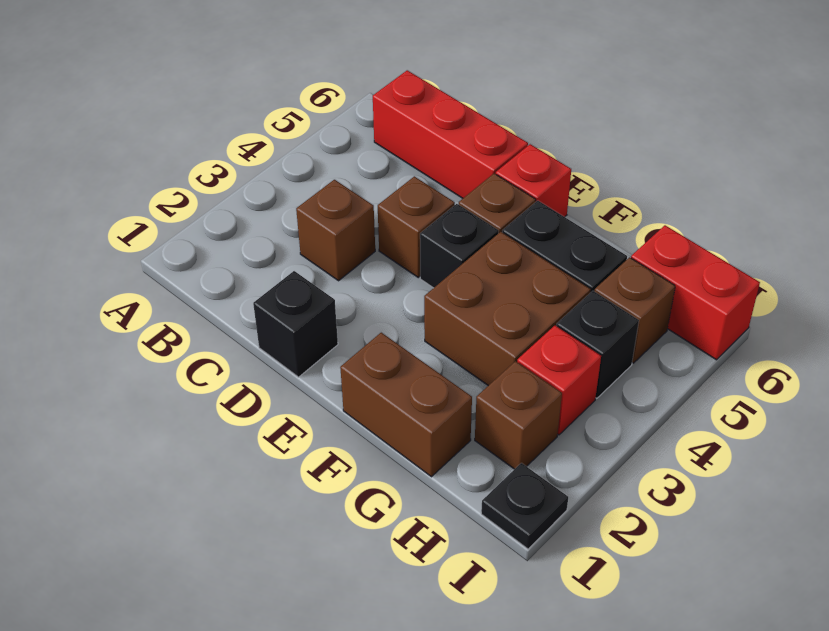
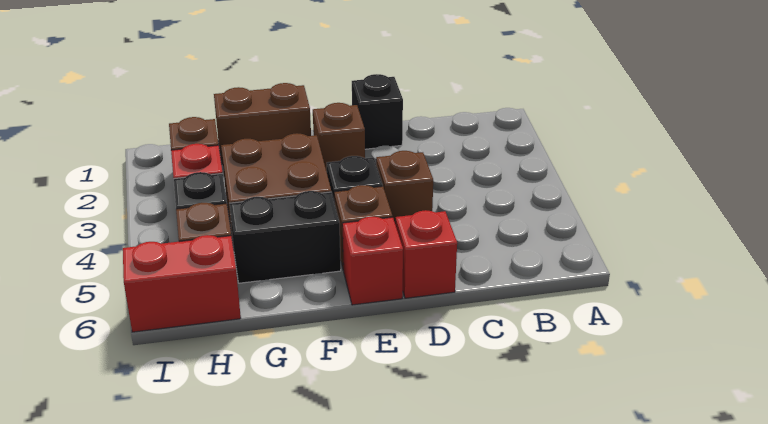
red 1x3 brick [373,70,528,198] -> red 1x1 brick [395,210,457,298]
brown 1x1 brick [296,180,375,281] -> brown 1x1 brick moved to [313,103,365,172]
black 1x1 plate [481,463,568,549] -> none

